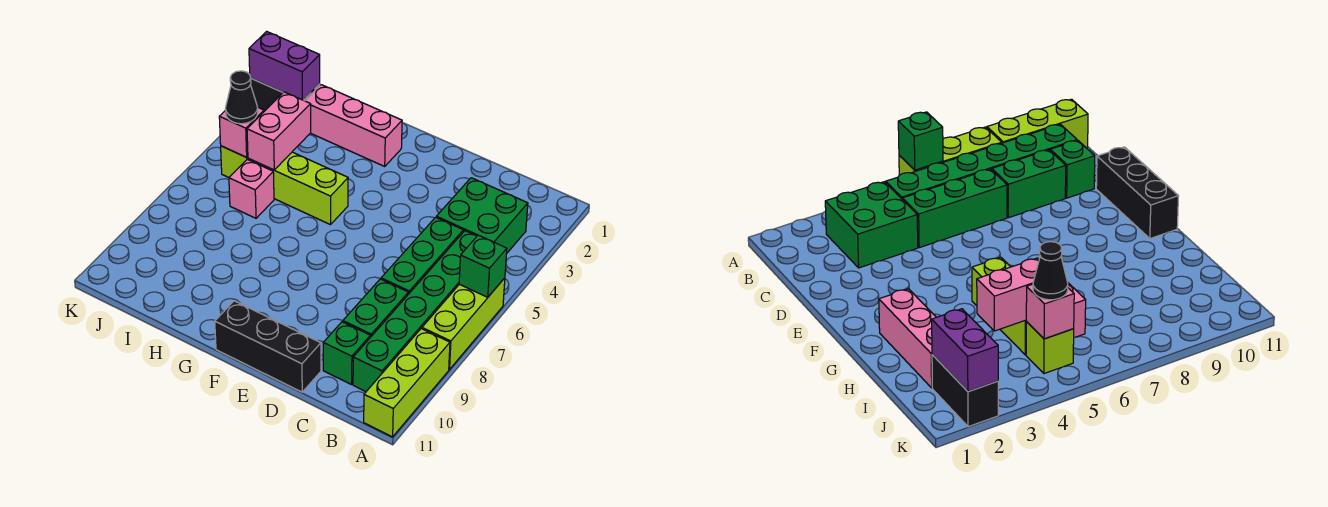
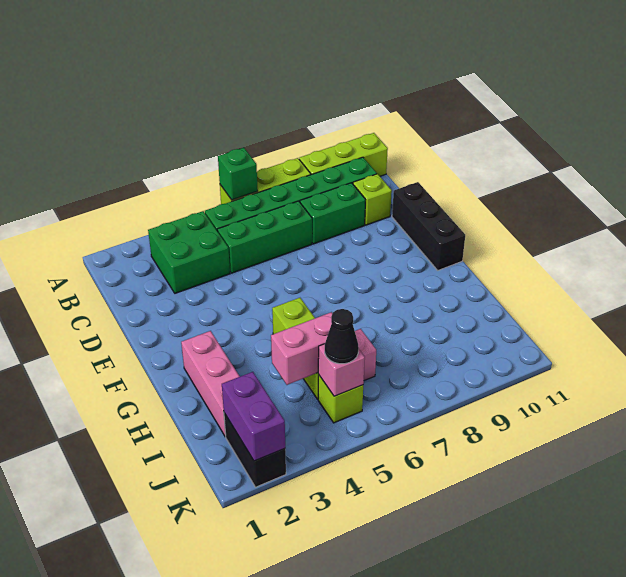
green 1x1 brick [323,322,370,385] -> lime 1x1 brick [353,174,392,225]

